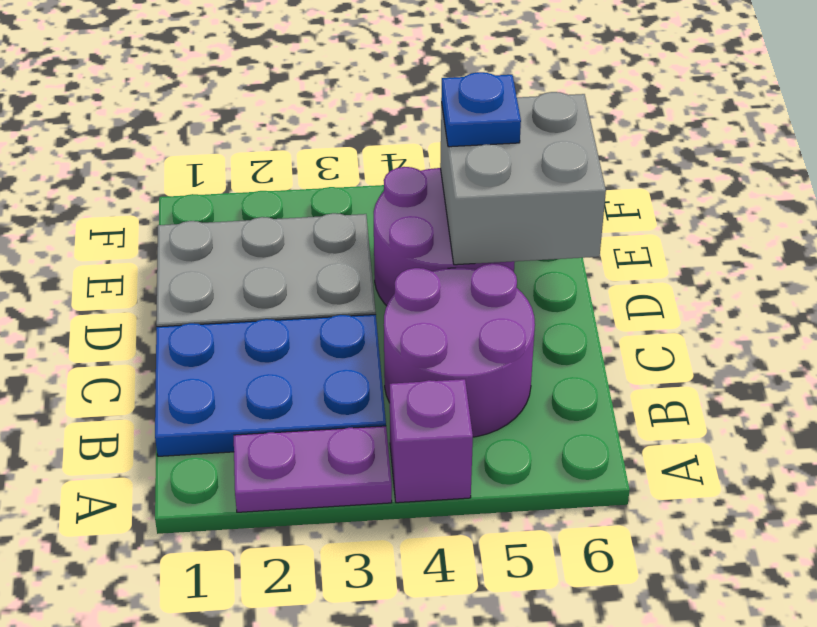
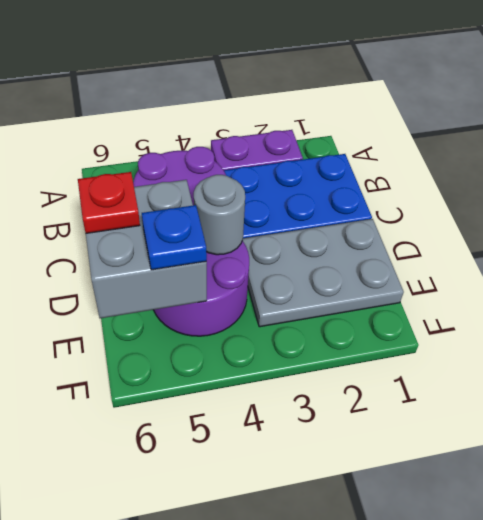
purple 1x1 brick [390,379,473,503] -> none
none -> grey 1x1 round brick [194,175,245,255]
none -> red 1x1 plate [78,172,140,233]

